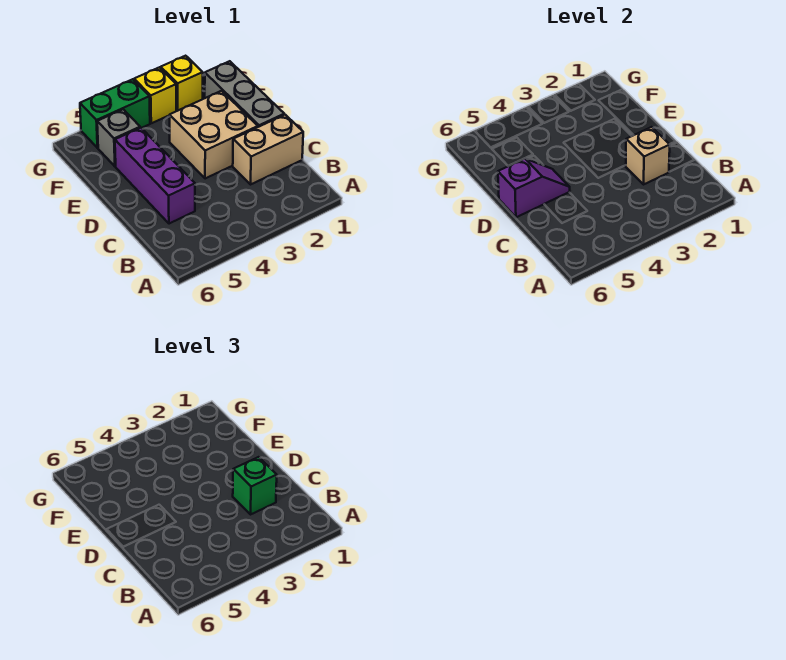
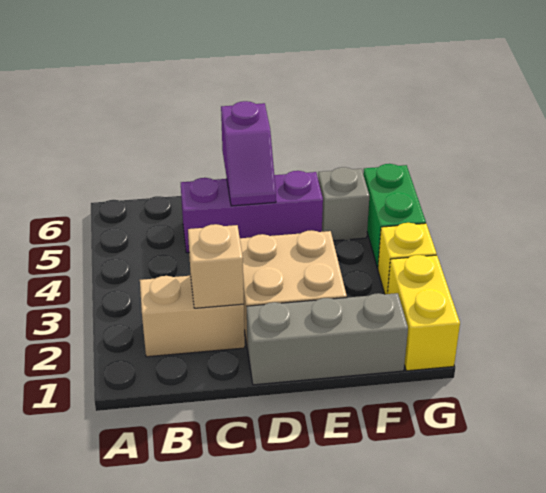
tan 1x2 brick [233,115,303,184] -> tan 1x2 brick turned to [140,276,245,357]
green 1x1 brick [233,457,277,514] -> none
yellow 1x1 brick [161,56,203,111] -> yellow 1x2 brick [388,255,460,371]

